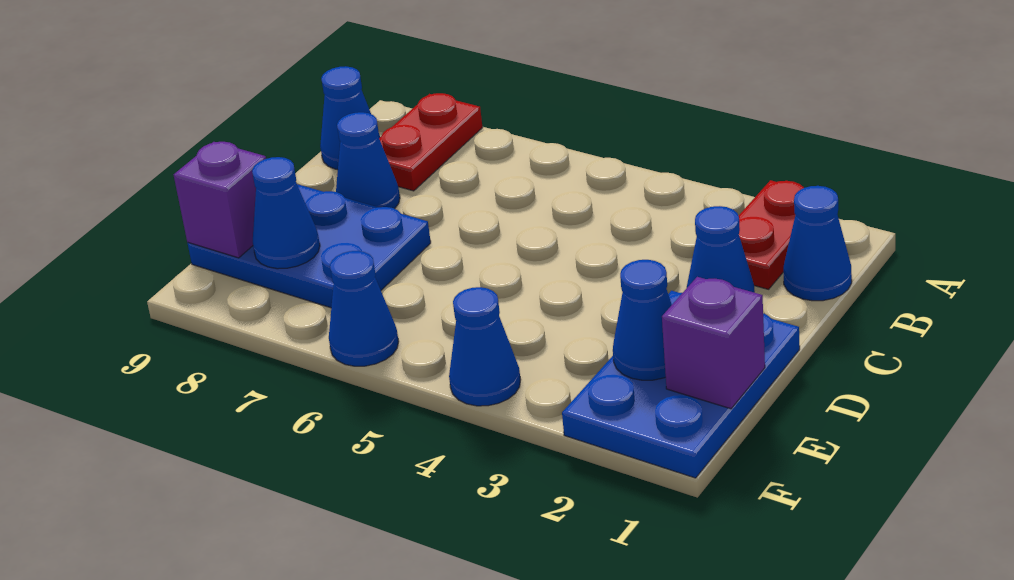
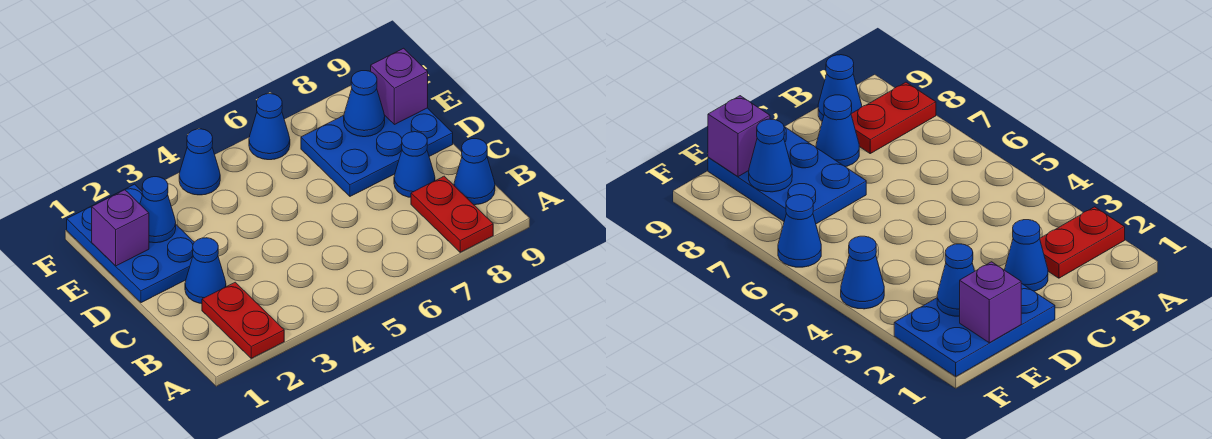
blue 1x1 cone [783,186,852,301] -> none

